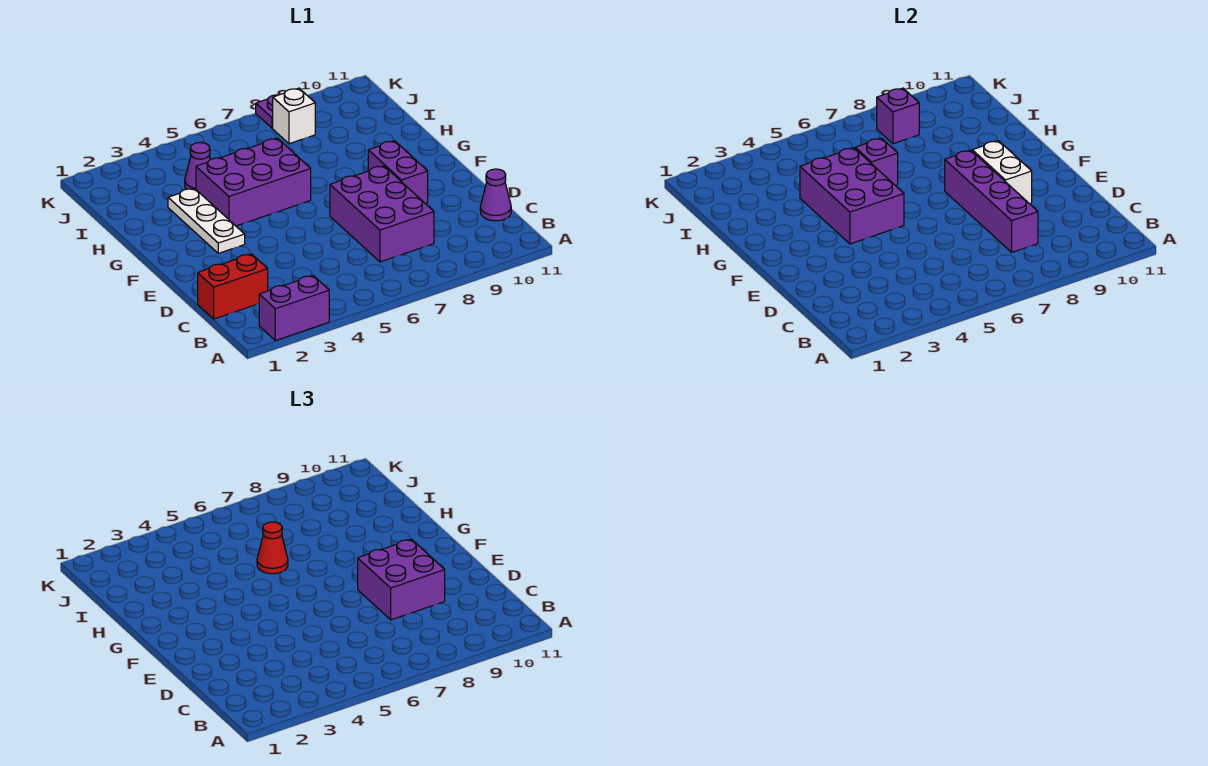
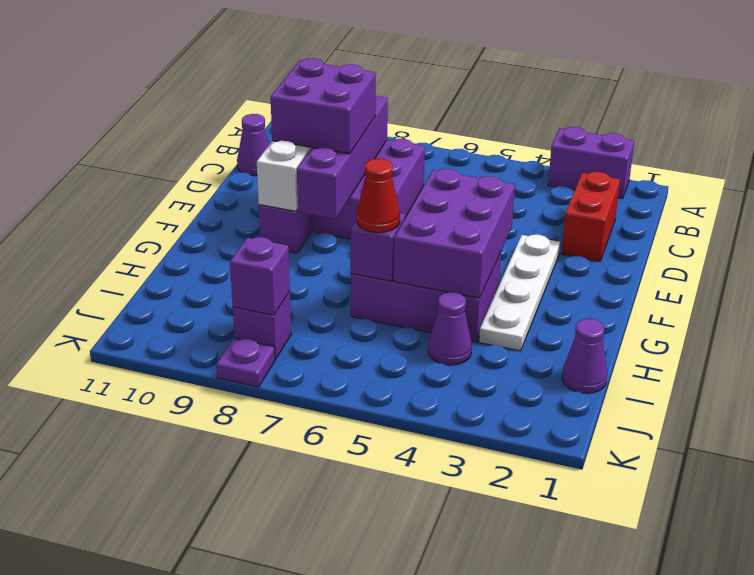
red 1x2 brick [198,254,268,319] -> red 1x2 brick turned to [561,172,620,262]
white 1x3 plate [168,188,245,253] -> white 1x4 plate [479,235,560,351]
none -> purple 1x1 cone [562,319,607,393]
white 1x1 brick [273,88,315,144] -> purple 1x1 brick [233,291,291,359]

